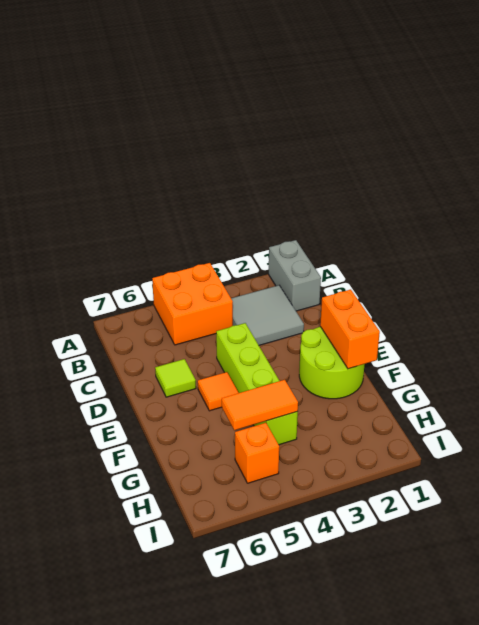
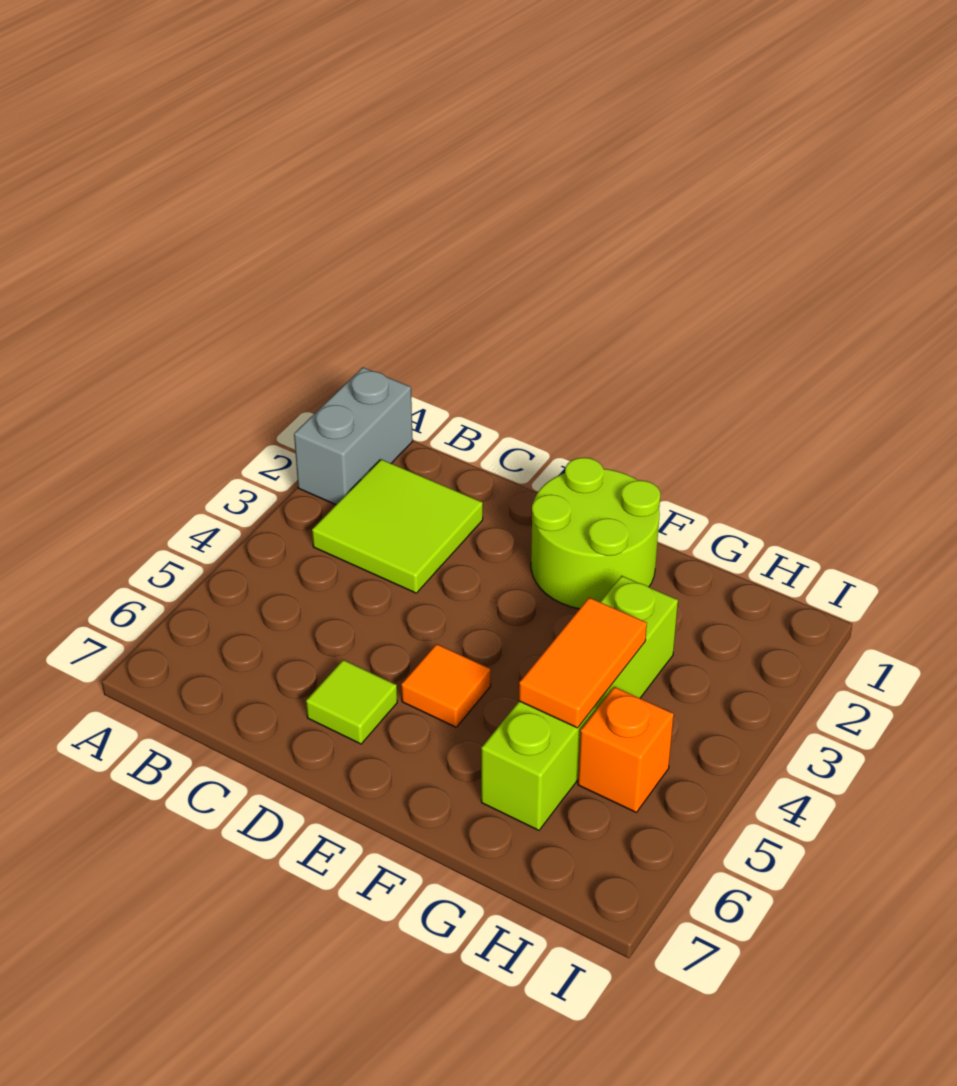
grey 1x2 brick [269,240,321,311] -> grey 1x2 brick turned to [294,367,413,505]
orange 2x2 brick [152,263,233,345] -> none
grey 2x2 tile [231,285,304,345] -> lime 2x2 tile [312,459,483,593]
lime 1x4 brick [216,323,298,445] -> lime 1x4 brick turned to [481,576,678,830]
orange 1x2 brick [320,290,380,369] -> none

